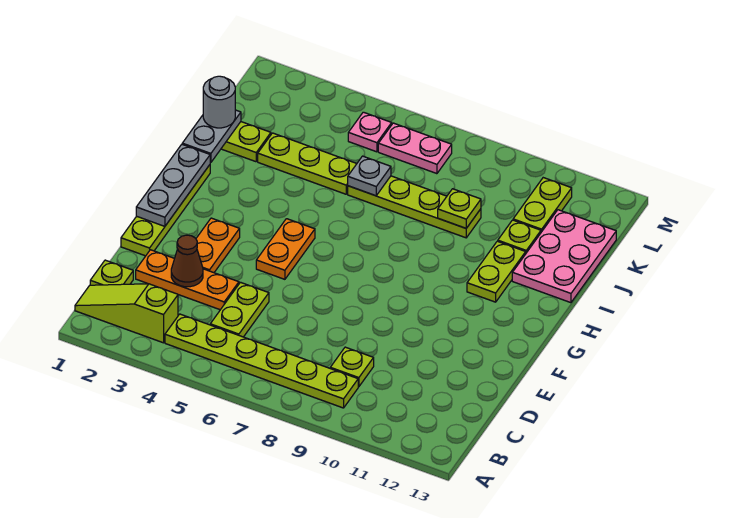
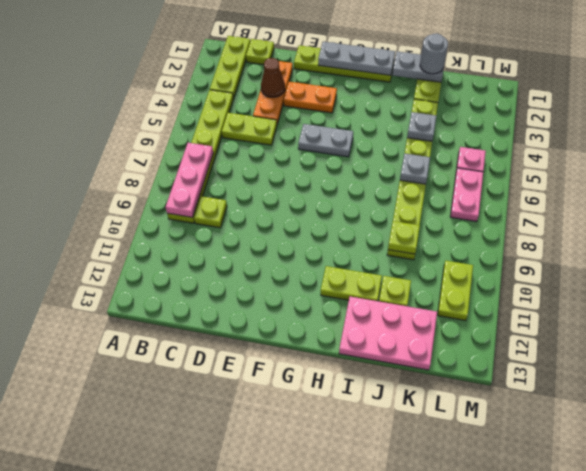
lime 1x3 slope [75,284,178,343] -> lime 1x3 plate [210,36,250,98]
none -> pink 1x3 plate [166,143,213,217]
orange 1x2 plate [256,219,315,279] -> grey 1x2 plate [298,124,353,157]
none -> grey 1x1 plate [407,112,436,141]
lime 1x2 plate [513,178,572,232] -> lime 1x2 plate turned to [438,261,473,321]

